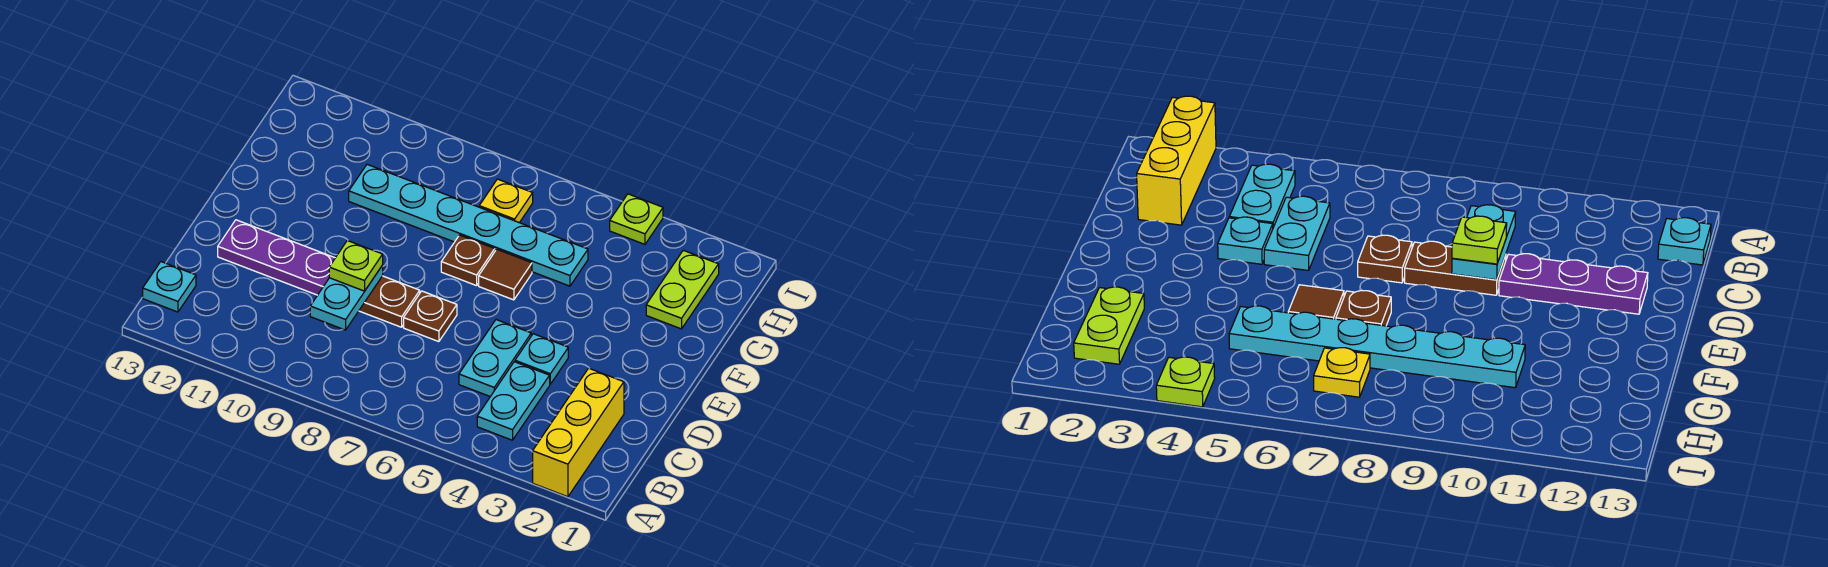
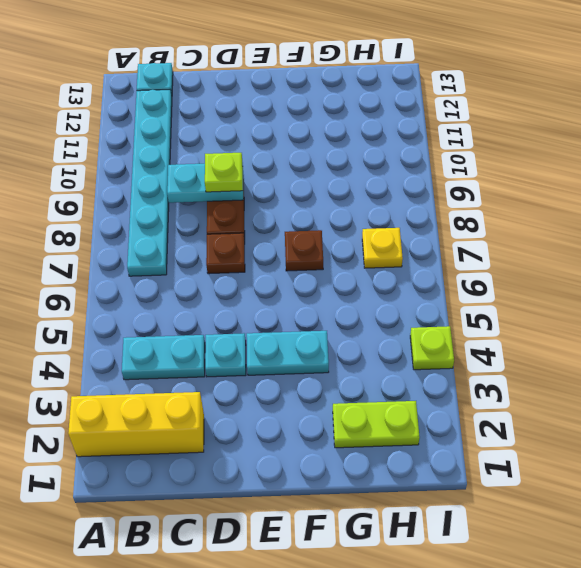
cyan 1x2 plate [459,320,531,397] -> cyan 1x2 plate moved to [247,331,329,375]
purple 1x3 plate [218,220,335,295] -> none
brown 1x1 tile [479,250,532,300] -> none
cyan 1x6 plate [349,165,588,286] -> cyan 1x6 plate moved to [127,90,172,276]

